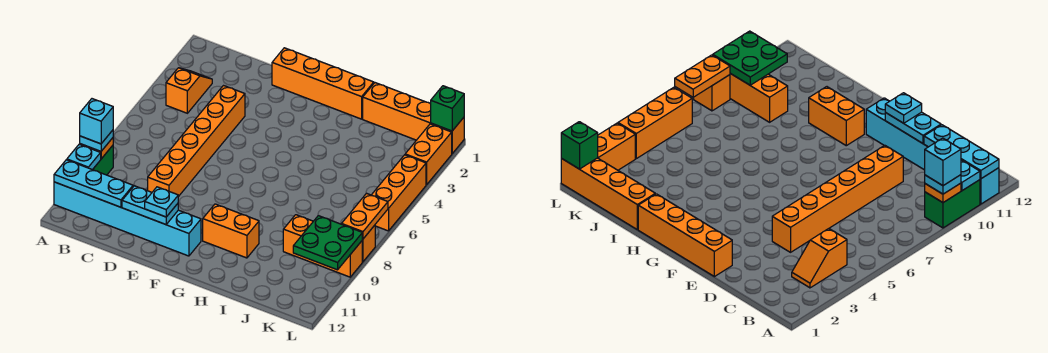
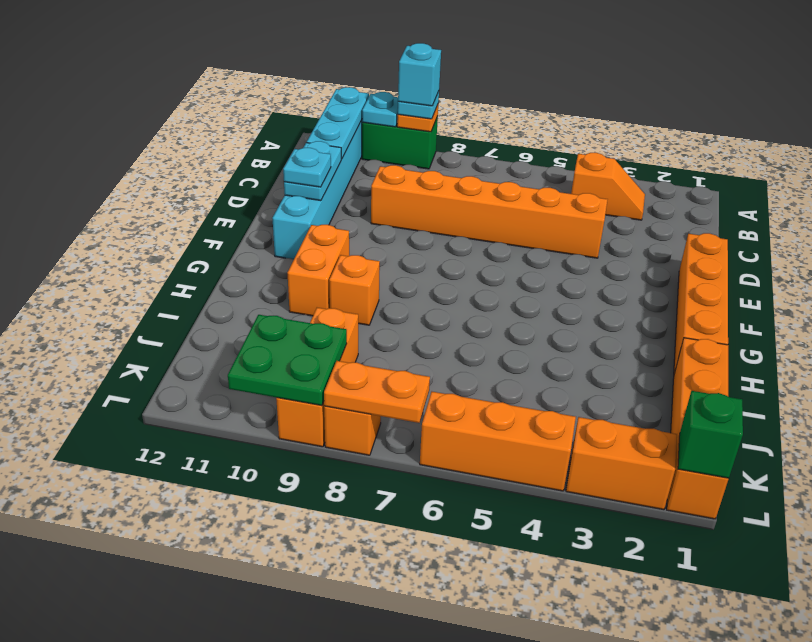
none -> orange 1x1 brick [329,255,380,325]

